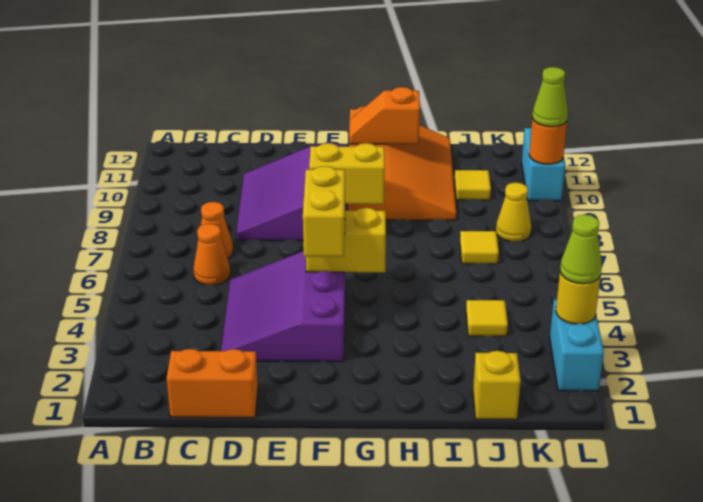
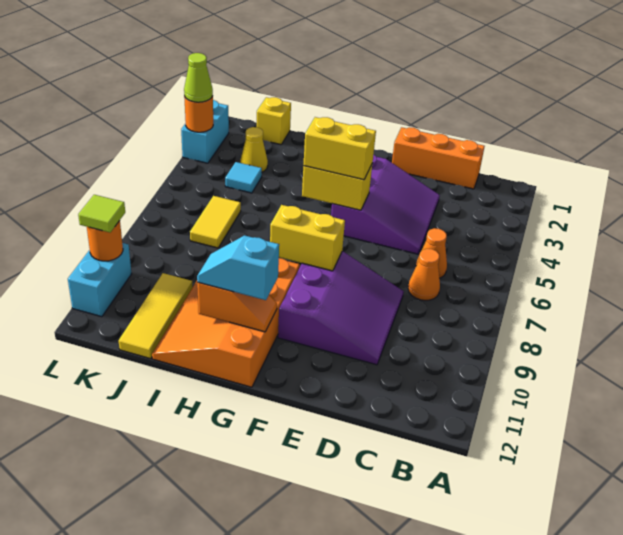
orange 1x2 brick [167,349,258,418] -> orange 1x3 brick [392,127,485,189]
yellow 1x2 brick [303,166,345,257] -> yellow 1x2 brick turned to [303,117,376,180]
none -> cyan 1x2 slope [197,235,279,300]
yellow 1x1 tile [466,300,508,336] -> cyan 1x1 tile [225,162,262,193]
yellow 1x1 tile [460,231,499,264] -> yellow 1x2 tile [190,196,241,248]
yellow 1x1 tile [454,170,491,200] -> yellow 1x3 tile [119,273,192,359]
yellow 1x1 cone [496,183,531,242] -> yellow 1x1 cone moved to [240,127,268,172]
yellow 1x1 round brick [556,273,601,324] -> orange 1x1 round brick [184,96,213,132]
lime 1x1 cone [532,67,568,127] -> lime 1x1 tile [78,195,125,232]

